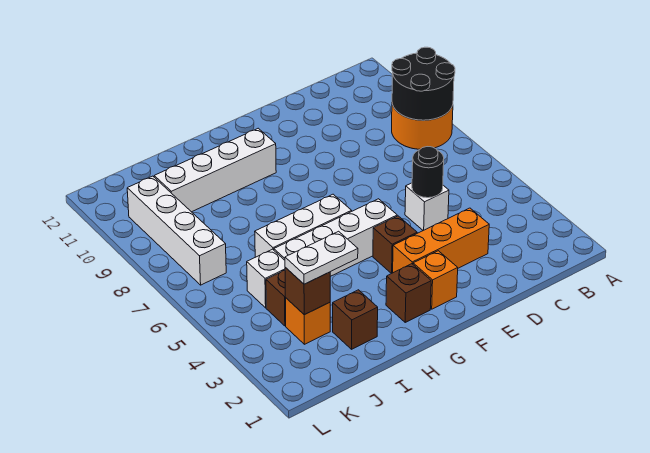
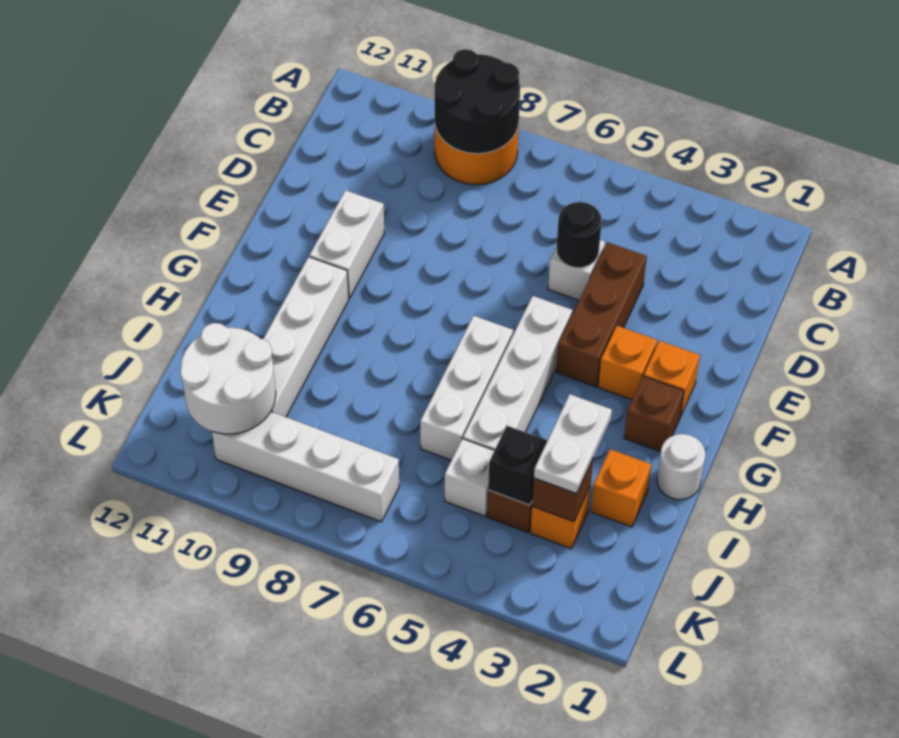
orange 1x3 brick [393,208,489,273] -> orange 1x1 brick [598,326,657,400]
none -> white 1x2 brick [309,190,384,298]
brown 1x1 brick [373,216,417,273] -> brown 1x3 brick [556,242,647,387]
none -> white 1x1 round brick [657,434,705,500]
brown 1x1 brick [333,290,378,349] -> orange 1x1 brick [591,449,651,527]
none -> black 1x1 brick [488,426,547,505]
none -> white 2x2 round brick [180,323,276,434]

